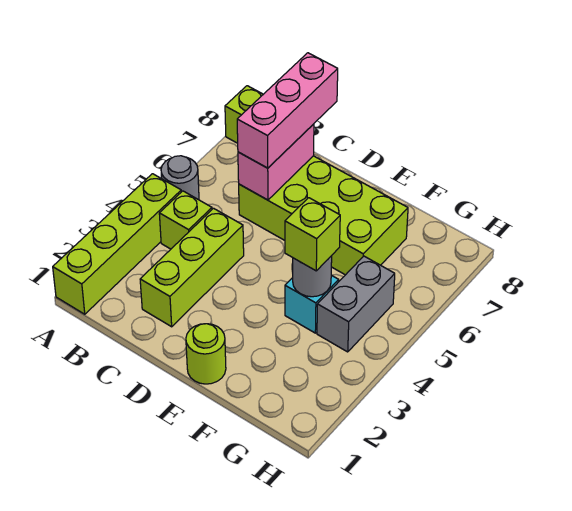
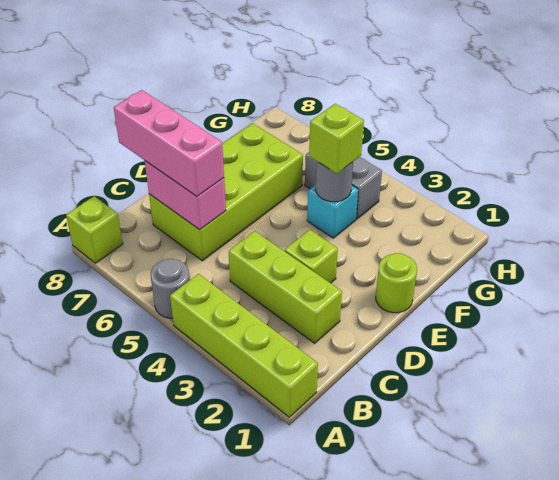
lime 1x1 brick [159,191,212,249] -> lime 1x1 brick moved to [285,230,338,283]

